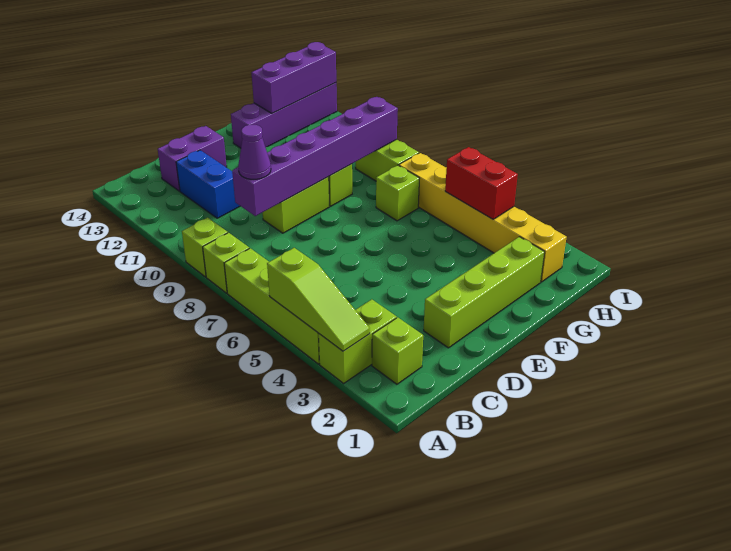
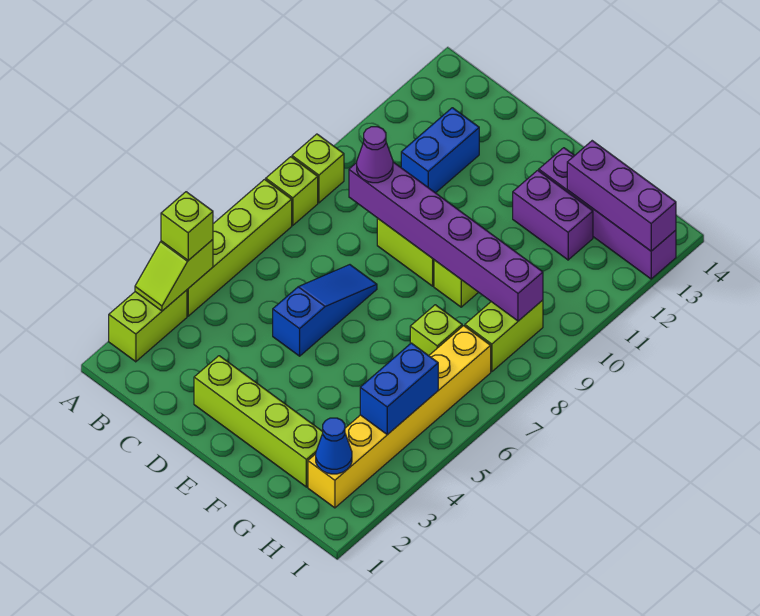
lime 1x2 brick [319,299,397,383] -> lime 1x2 brick turned to [109,290,187,362]
lime 1x3 slope [267,248,370,351] -> lime 1x2 slope [135,240,213,311]
lime 1x1 brick [372,317,423,384] -> lime 1x1 brick moved to [161,192,213,260]
purple 1x2 brick [158,126,227,191] -> purple 1x2 brick moved to [513,170,593,260]
none -> blue 1x3 slope [273,265,377,356]
none -> blue 1x1 cone [316,418,352,474]
red 1x2 brick [445,147,518,219] -> blue 1x2 brick [360,343,438,435]

